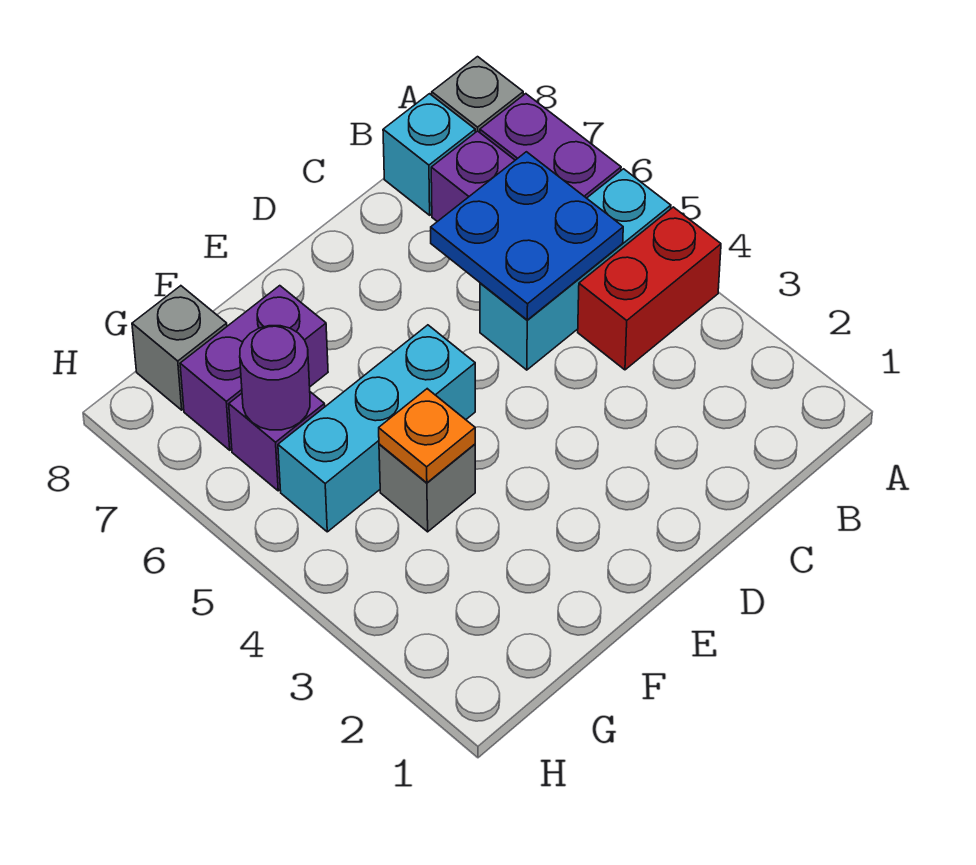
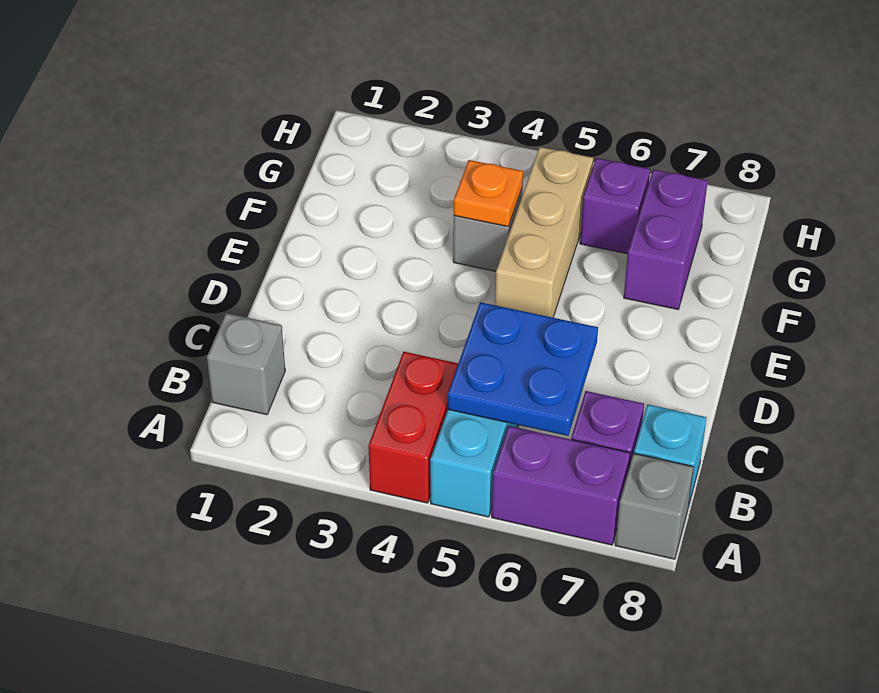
cyan 1x3 brick [278,325,475,532] -> tan 1x3 brick [495,147,593,318]
purple 1x1 round brick [240,326,310,430] -> none
grey 1x1 brick [132,286,227,410] -> grey 1x1 brick moved to [207,313,285,415]

